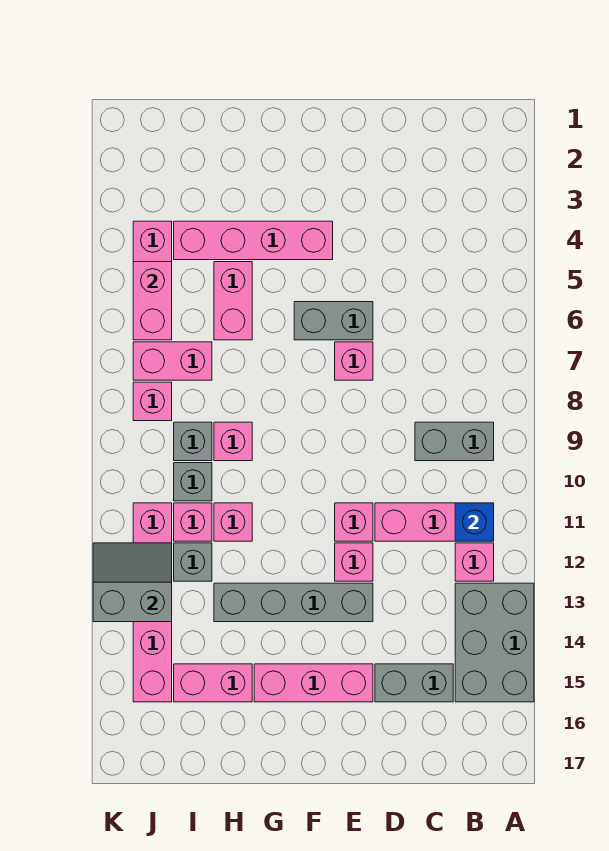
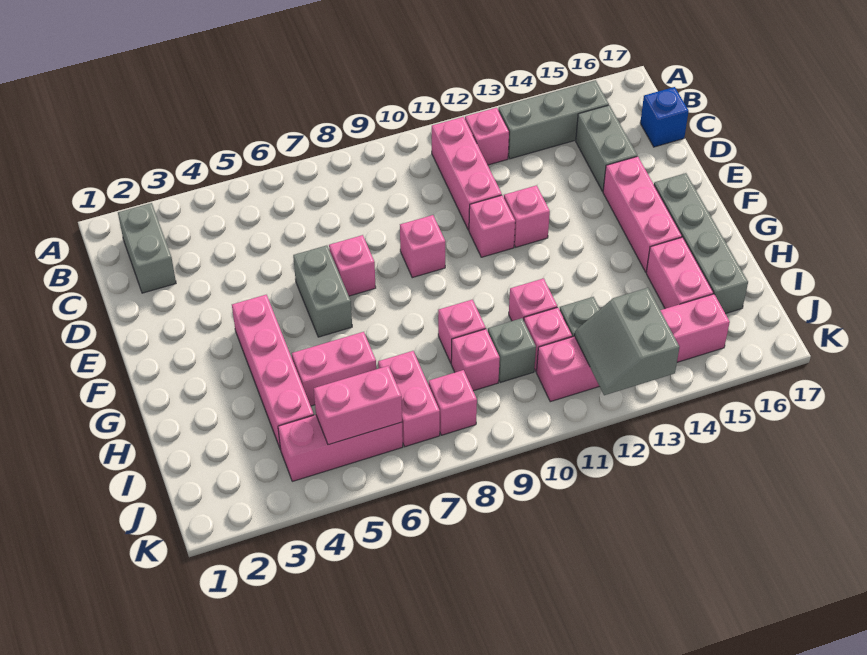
grey 2x3 brick [455,583,534,702] -> grey 1x3 brick [498,80,609,159]
grey 1x2 brick [415,422,494,461] -> grey 1x2 brick moved to [118,203,176,293]
blue 1x1 brick [455,503,494,541] -> blue 1x1 brick moved to [640,87,689,147]
none -> pink 1x1 brick [400,215,445,278]
grey 1x4 brick [214,583,373,622] -> grey 1x4 brick moved to [654,173,748,314]
grey 1x1 brick [174,422,212,461] -> pink 1x1 brick [451,329,500,391]

